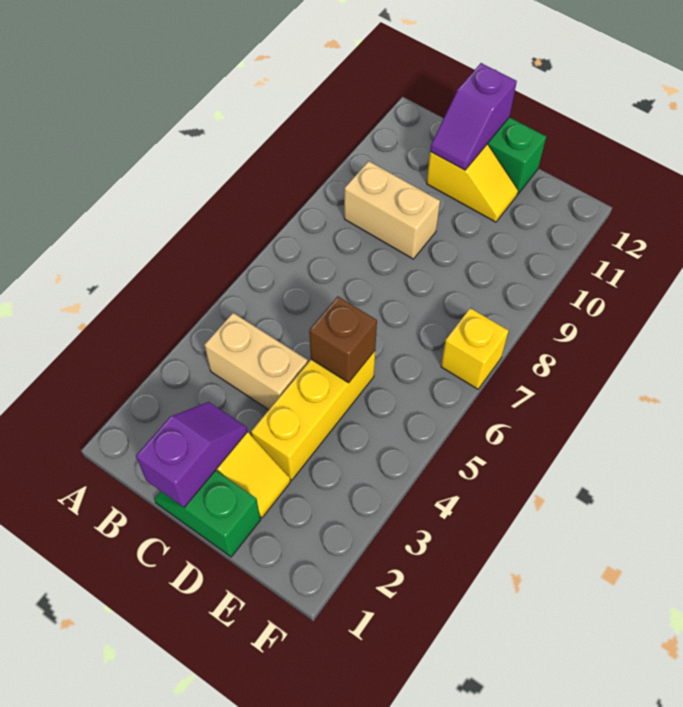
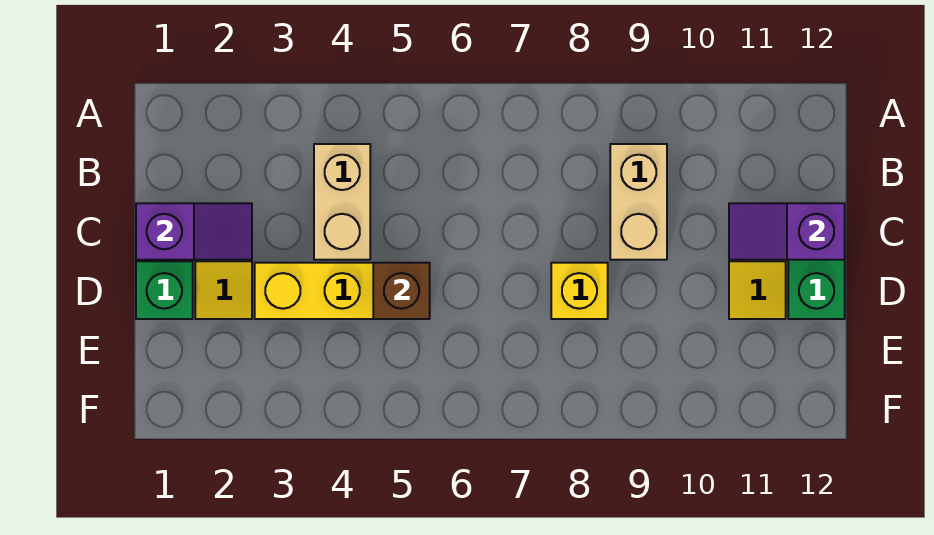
yellow 1x1 brick [441,308,509,389] -> yellow 1x1 brick moved to [551,263,608,319]

